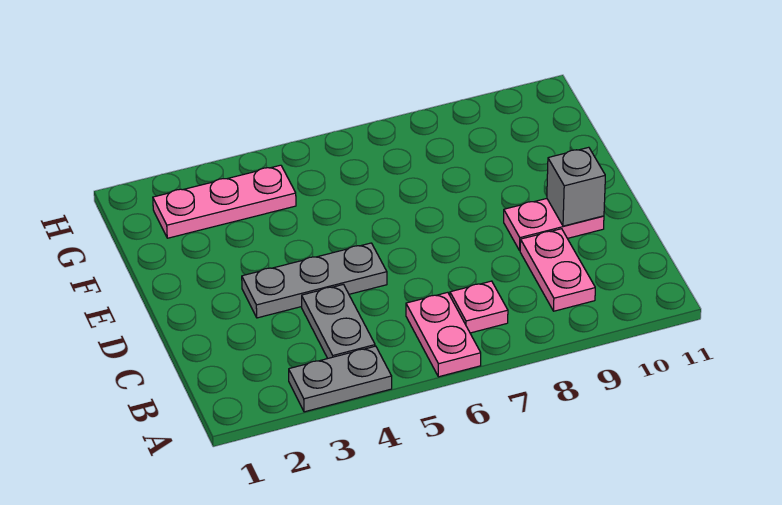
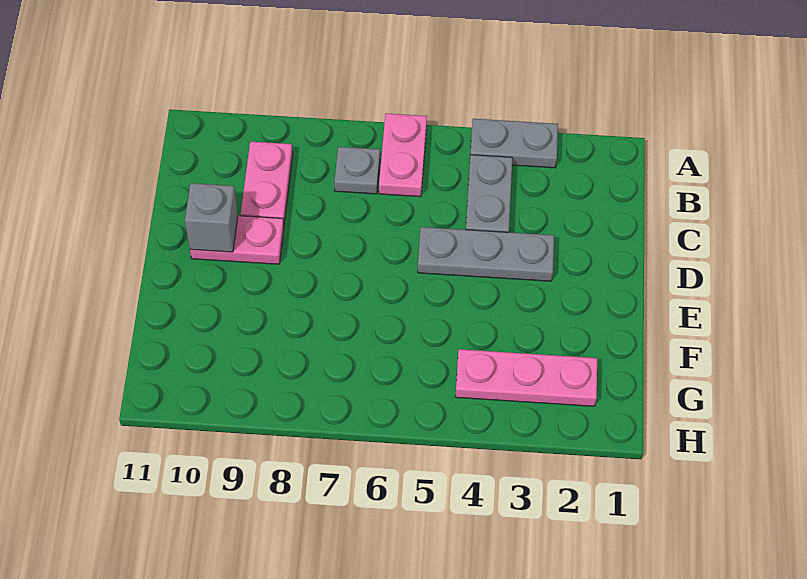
pink 1x1 plate [450,281,508,333] -> grey 1x1 plate [334,147,380,194]

